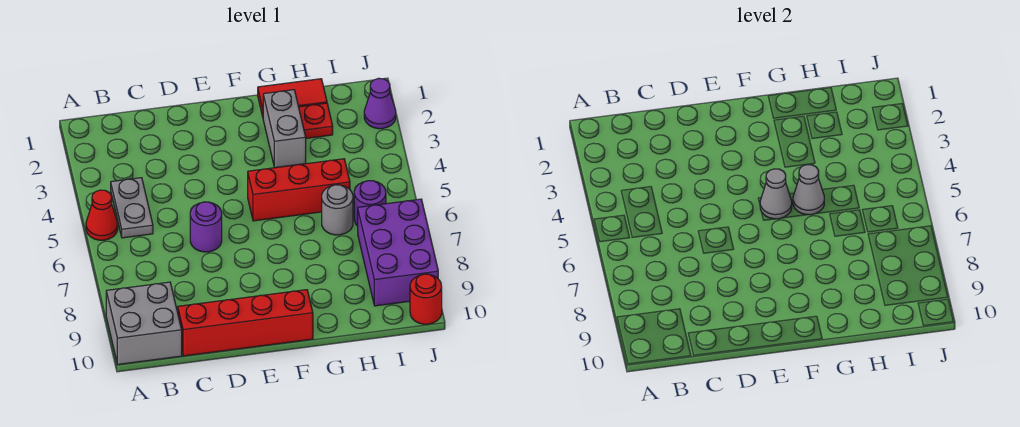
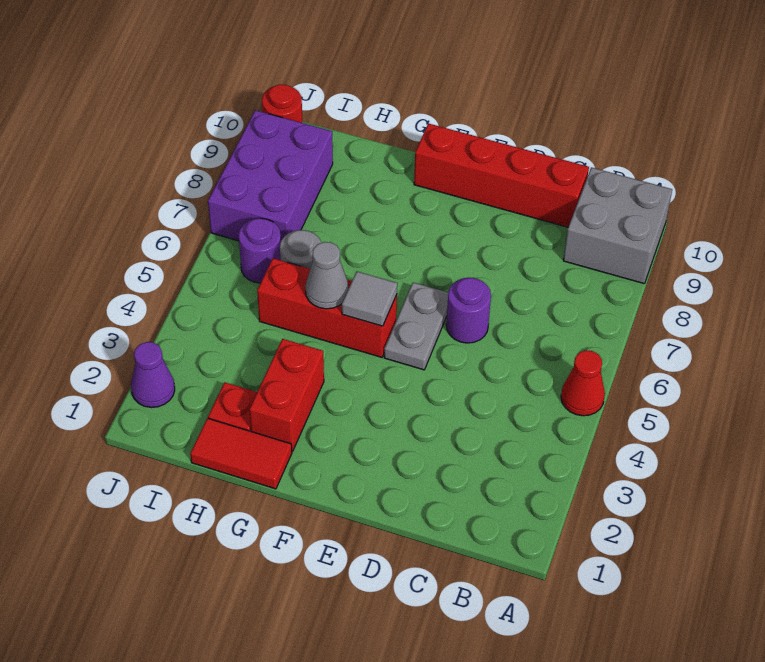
grey 1x2 plate [111,178,153,238] -> grey 1x2 plate moved to [384,282,448,370]
grey 1x1 cone [760,169,792,219] -> grey 1x1 tile [342,272,397,326]
grey 1x2 brick [263,90,306,168] -> red 1x2 brick [249,339,324,452]

